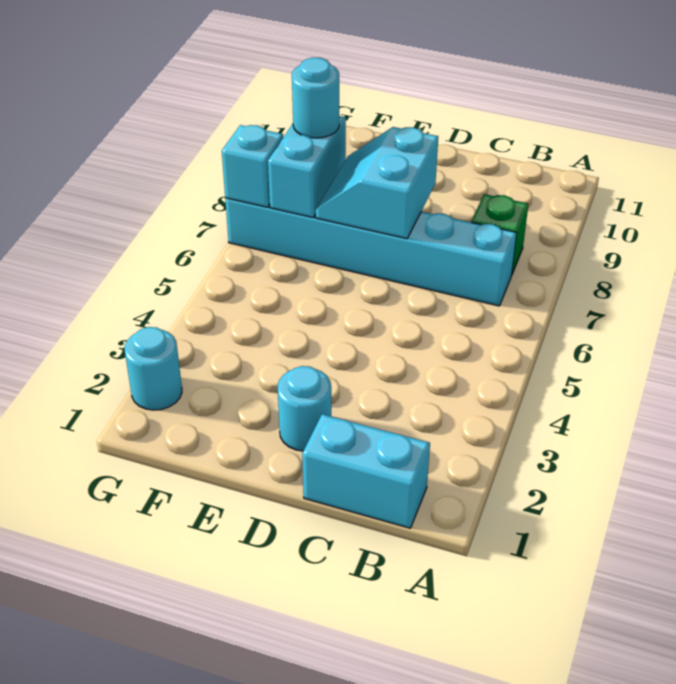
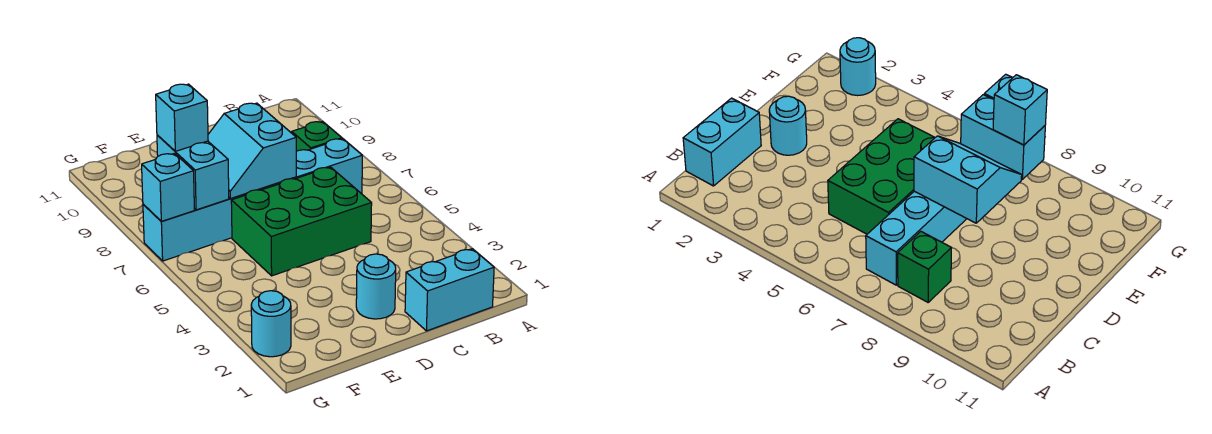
none -> green 2x3 brick [231,167,372,276]
cyan 1x1 round brick [292,58,339,138] -> cyan 1x1 brick [156,84,208,151]

